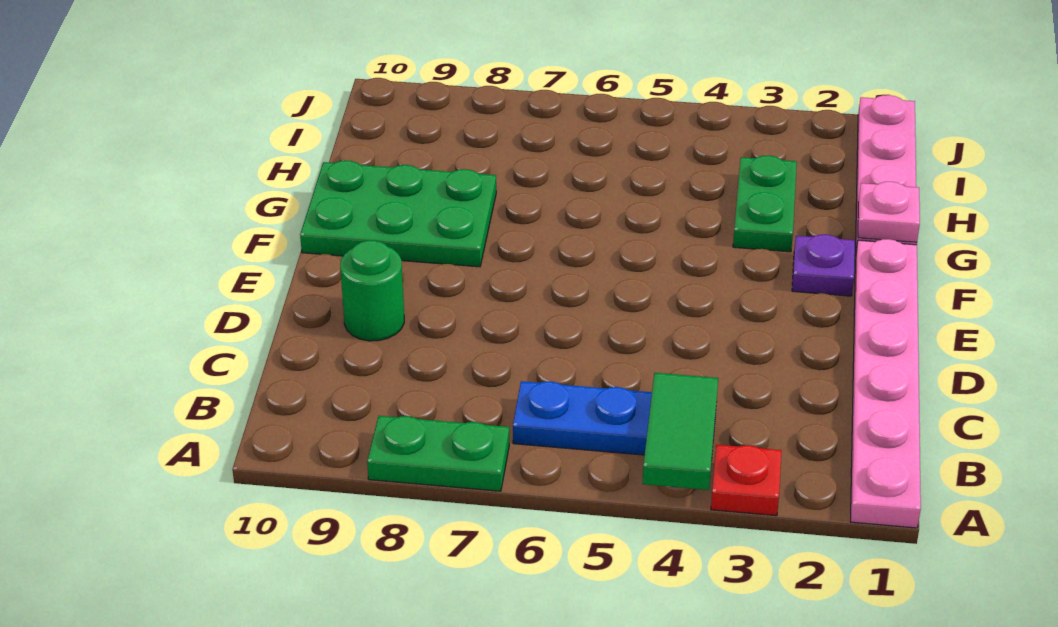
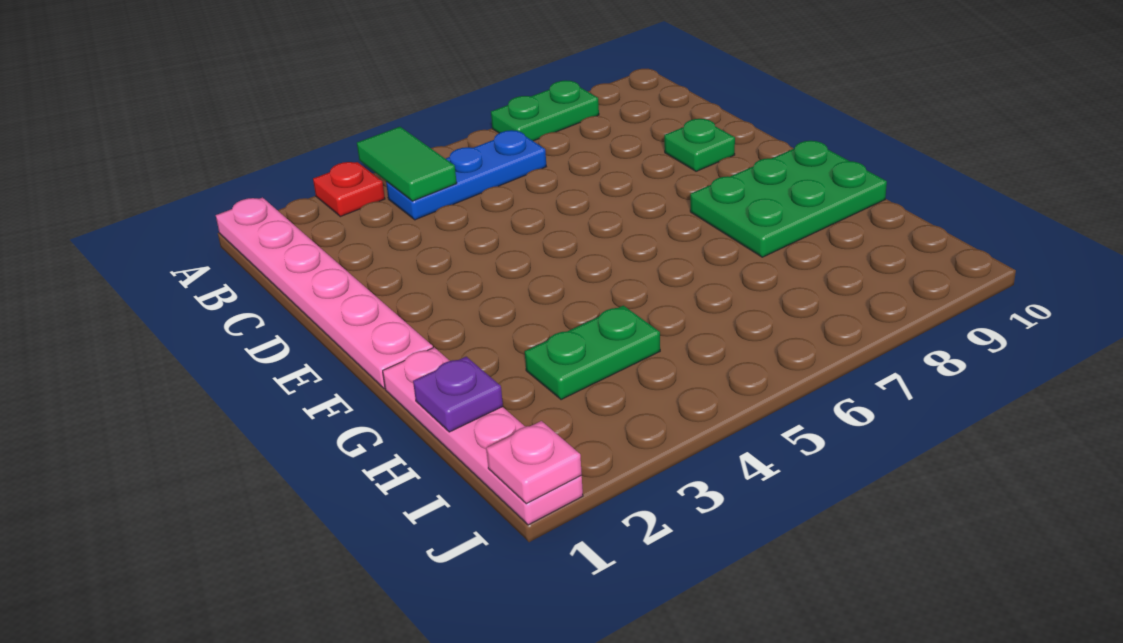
green 1x1 round brick [340,240,404,341] -> green 1x1 plate [664,119,735,171]
purple 1x1 plate [792,234,855,296] -> purple 1x1 plate moved to [413,357,503,432]
pink 1x1 plate [858,182,920,242] -> pink 1x1 plate moved to [486,421,582,504]
green 1x2 plate [733,155,797,252] -> green 1x2 plate turned to [525,305,660,400]

